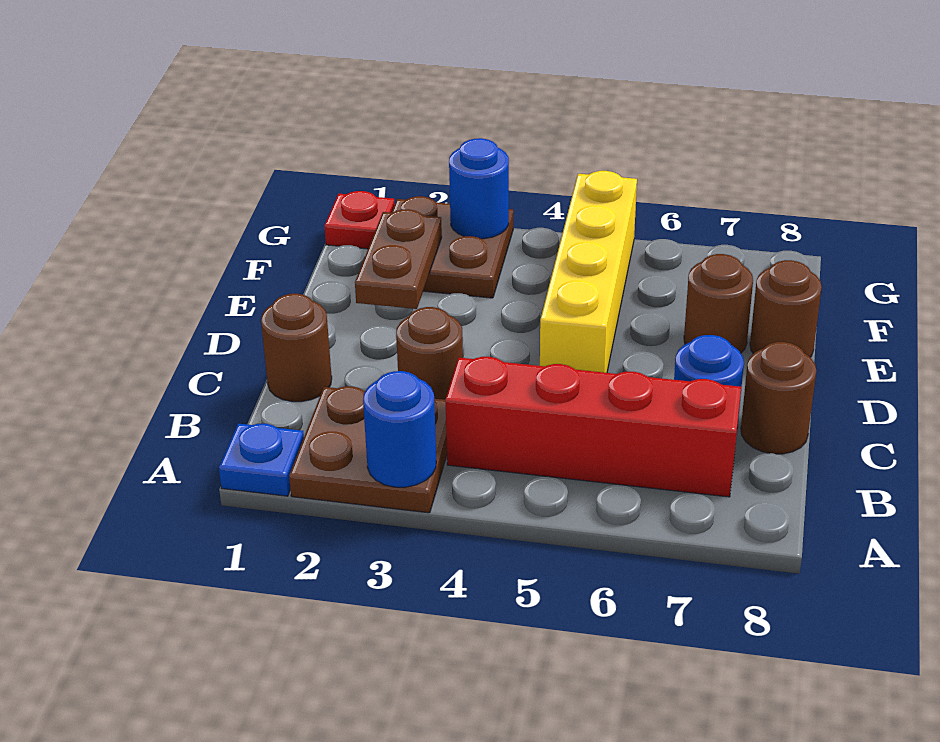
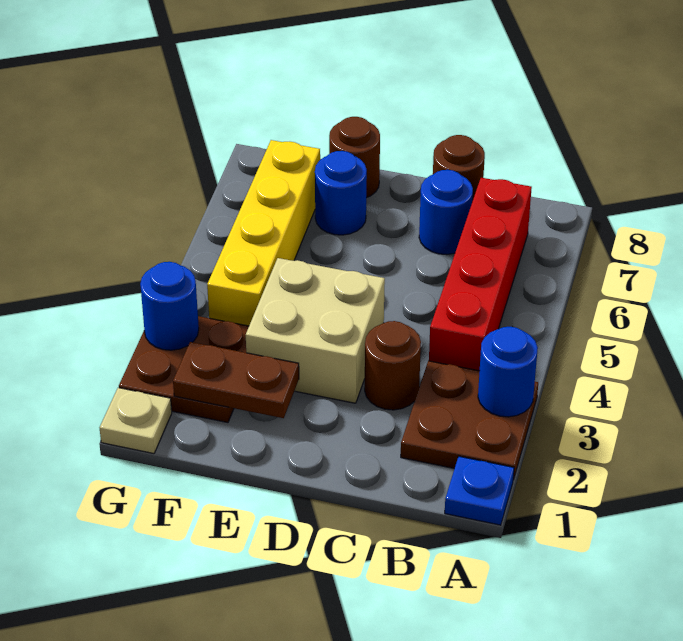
brown 1x1 round brick [261,294,332,402] -> none
none -> tan 2x2 brick [246,258,385,403]
yellow 1x4 brick [540,171,637,373] -> yellow 1x4 brick turned to [207,140,320,326]
brown 1x1 round brick [684,254,753,353] -> blue 1x1 round brick [315,151,367,235]
red 1x1 plate [325,191,395,249] -> tan 1x1 plate [100,388,172,454]

